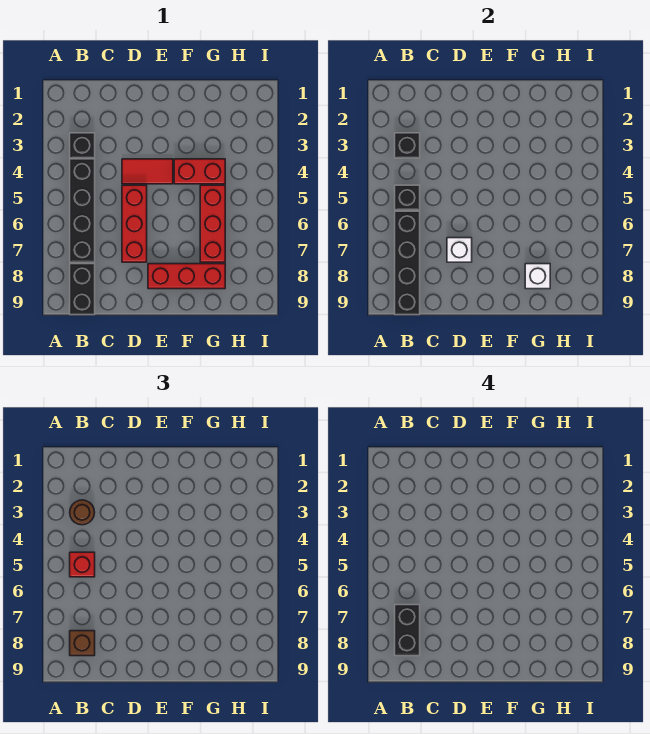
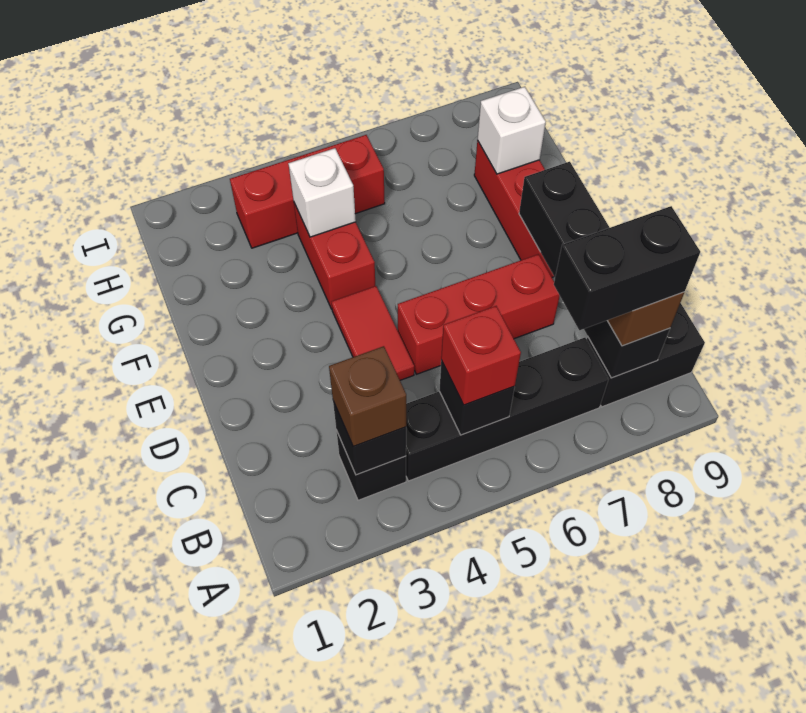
brown 1x1 round brick [70,500,95,525] -> brown 1x1 brick [329,346,406,447]
black 1x4 brick [395,211,420,315] -> black 1x4 brick turned to [519,162,670,378]
white 1x1 brick [447,238,472,262] -> white 1x1 brick moved to [288,148,356,237]
red 1x3 brick [200,185,225,262] -> red 1x3 brick moved to [230,135,385,248]

